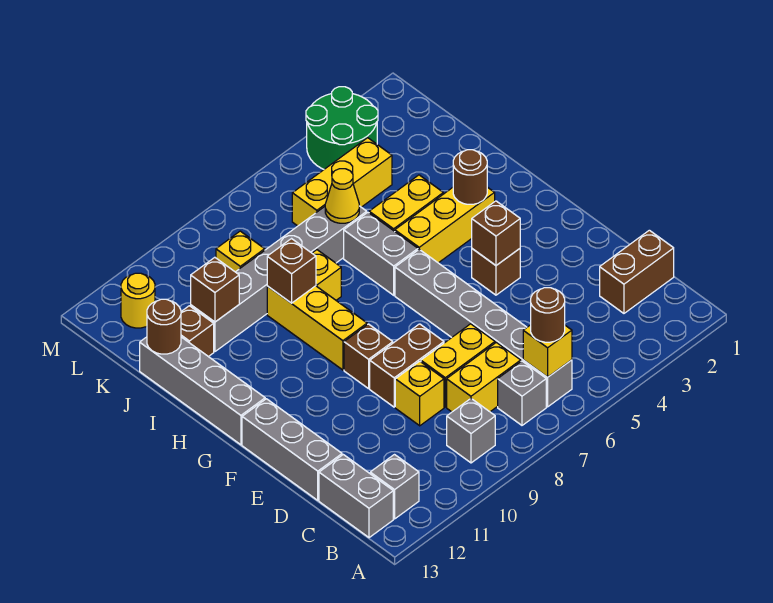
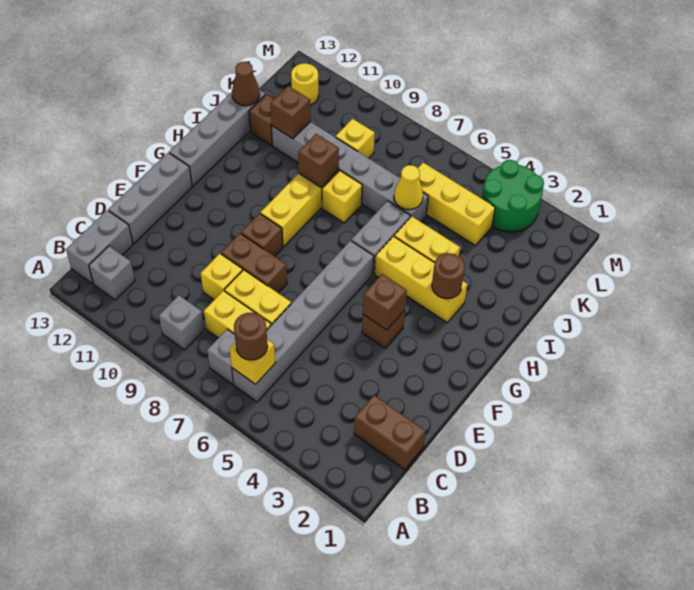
brown 1x1 round brick [147,299,181,354] -> brown 1x1 cone [232,62,260,106]

